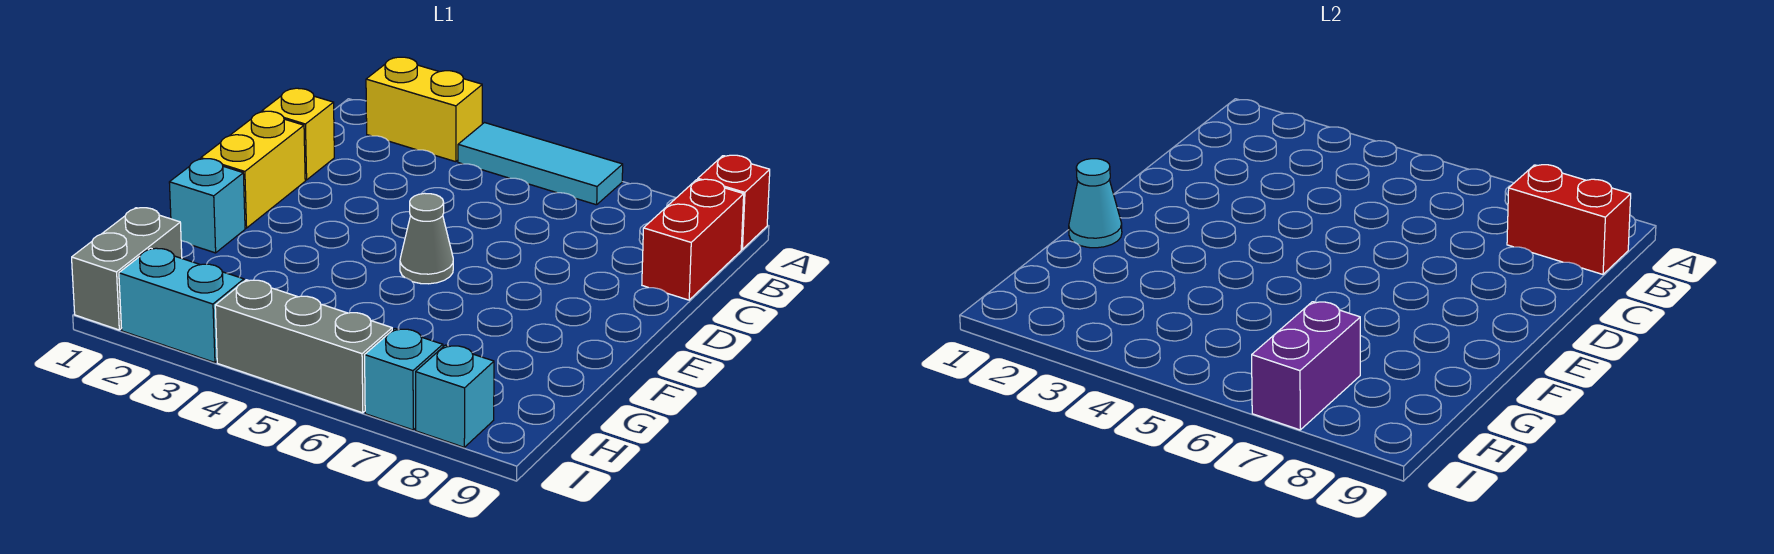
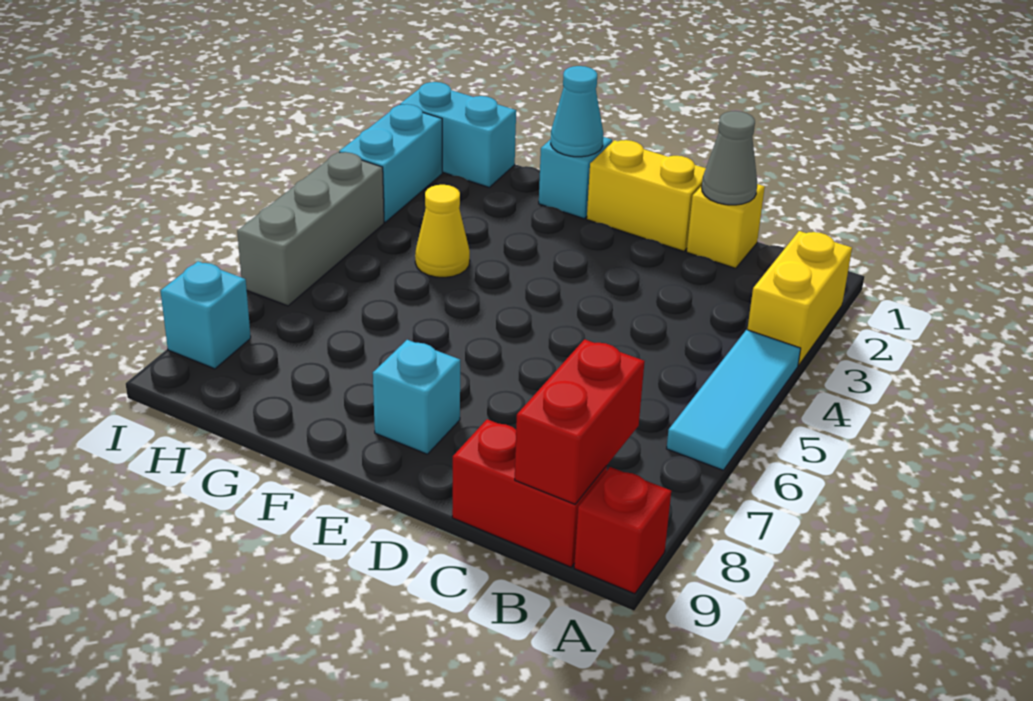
grey 1x1 cone [400,193,453,284] -> grey 1x1 cone moved to [702,111,757,205]
none -> yellow 1x1 cone [415,185,470,277]
grey 1x2 brick [72,208,182,330] -> cyan 1x2 brick [400,82,516,187]
purple 1x2 brick [1252,302,1360,430] -> none
cyan 1x1 brick [365,329,443,430] -> cyan 1x1 brick moved to [373,340,460,454]

